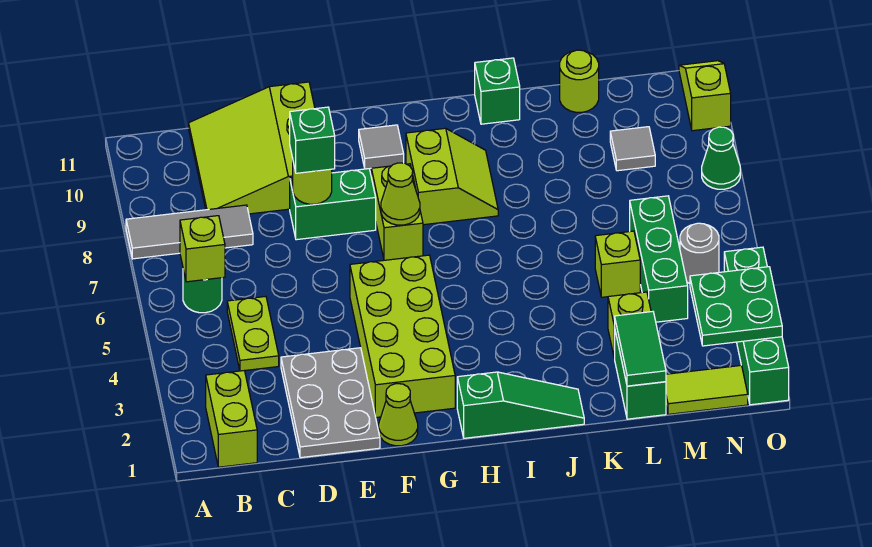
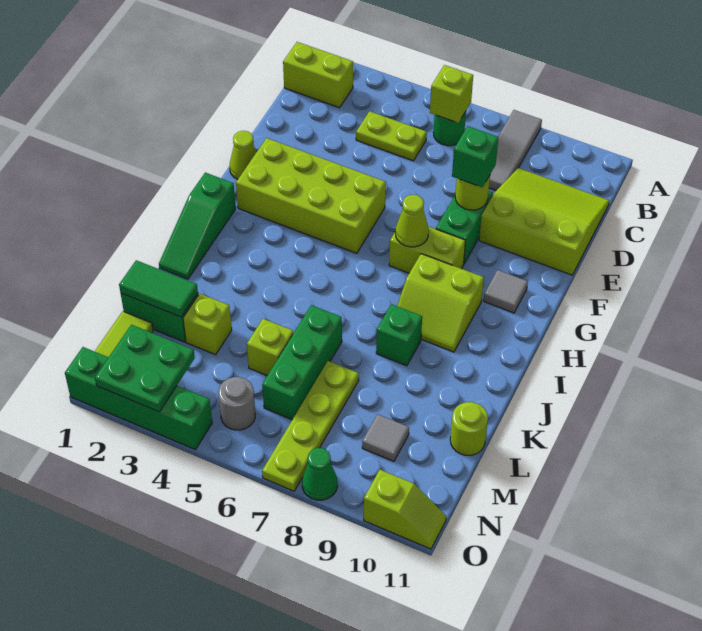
grey 2x3 plate [281,348,380,458] -> none
green 1x1 brick [475,58,520,124] -> green 1x1 brick moved to [376,304,422,366]
none -> lime 1x4 plate [262,361,359,491]
green 1x3 brick [630,196,688,322] -> green 1x3 brick turned to [262,305,342,420]

